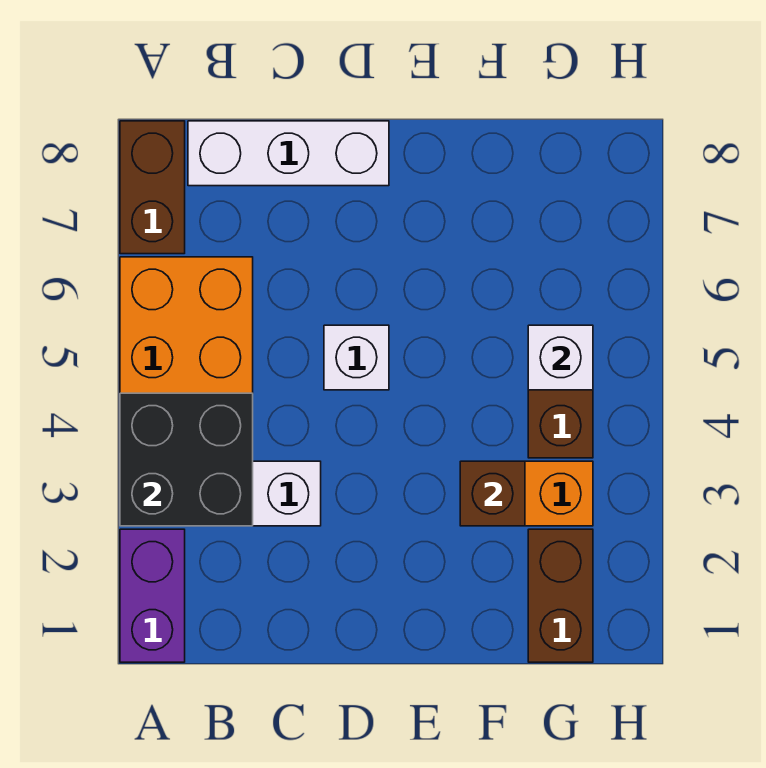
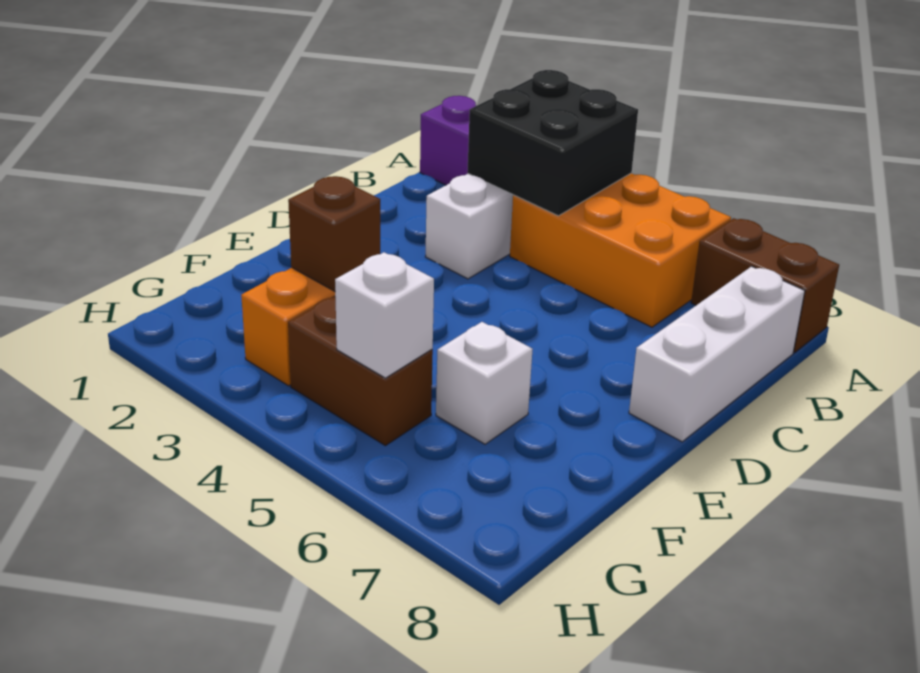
white 1x1 brick [324,325,389,390] -> white 1x1 brick moved to [436,322,533,444]
brown 1x2 brick [528,529,593,662] -> none

